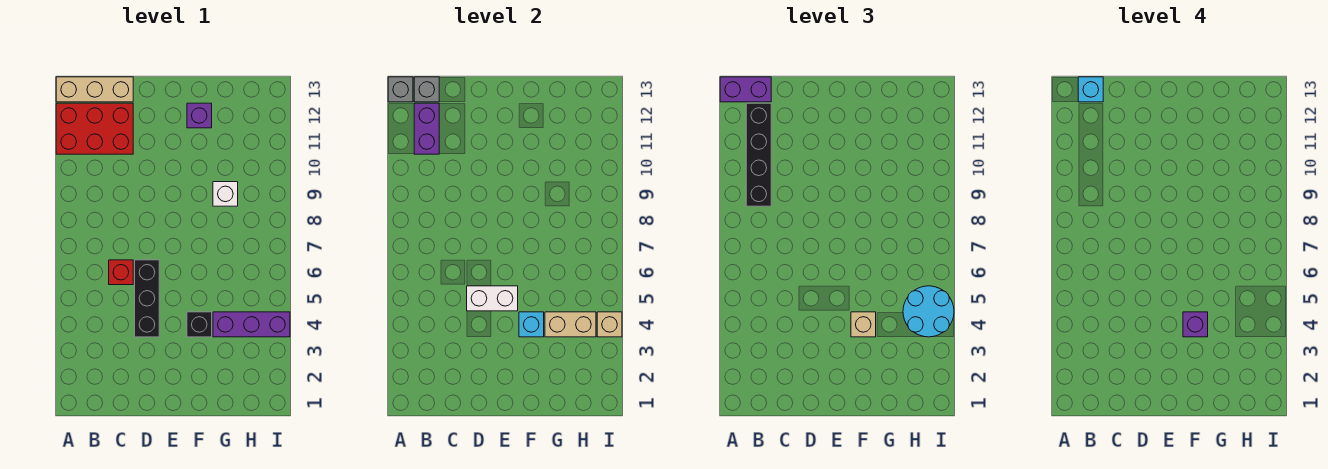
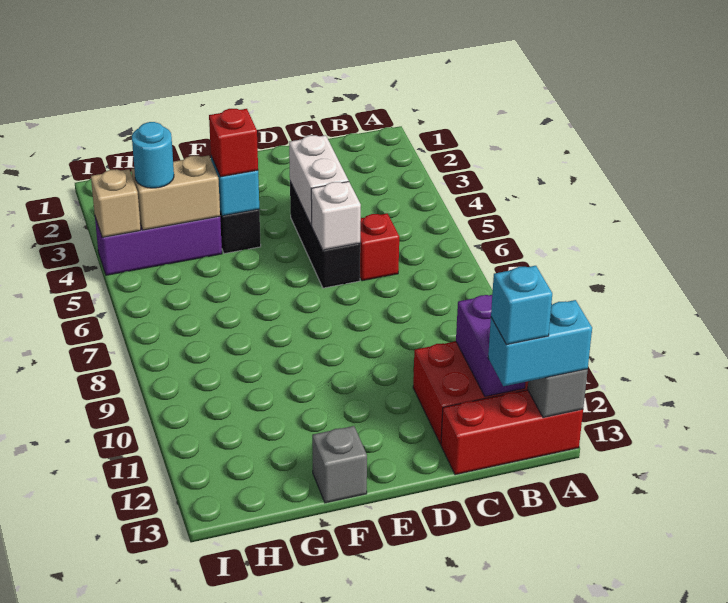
tan 1x3 brick [56,77,133,102] -> red 1x3 brick [441,390,583,475]
purple 1x2 brick [720,77,771,102] -> cyan 1x2 brick [488,300,592,386]
black 1x4 brick [746,103,771,206] -> none
grey 1x1 brick [414,77,439,102] -> grey 1x1 brick moved to [312,426,367,503]
white 1x2 brick [467,286,518,311] -> white 1x2 brick turned to [289,135,349,225]
tan 1x1 brick [851,312,876,337] -> red 1x1 brick [209,109,258,177]
purple 1x1 brick [1183,312,1208,337] -> none
purple 1x1 brick [187,103,212,128] -> none
white 1x1 brick [213,182,238,206] -> white 1x1 brick moved to [311,182,361,250]
cyan 2x2 round brick [903,286,954,337] -> cyan 1x1 round brick [132,122,174,188]

